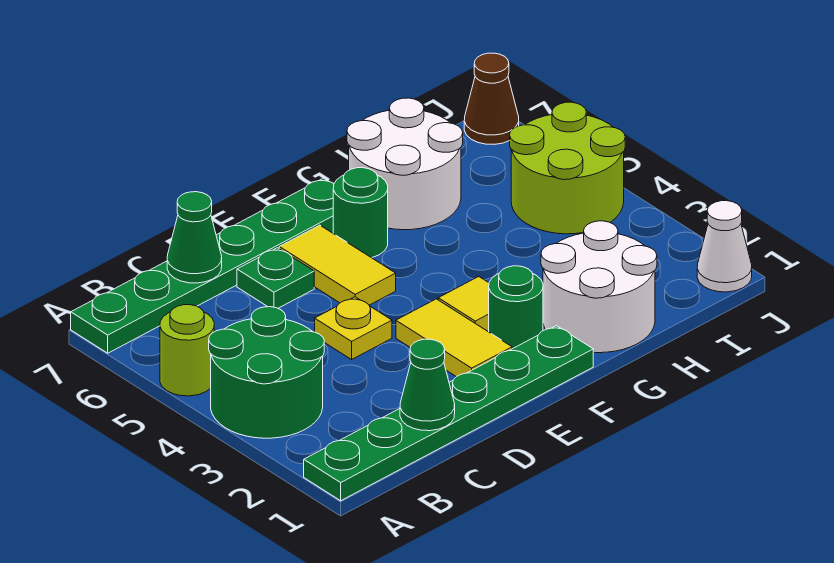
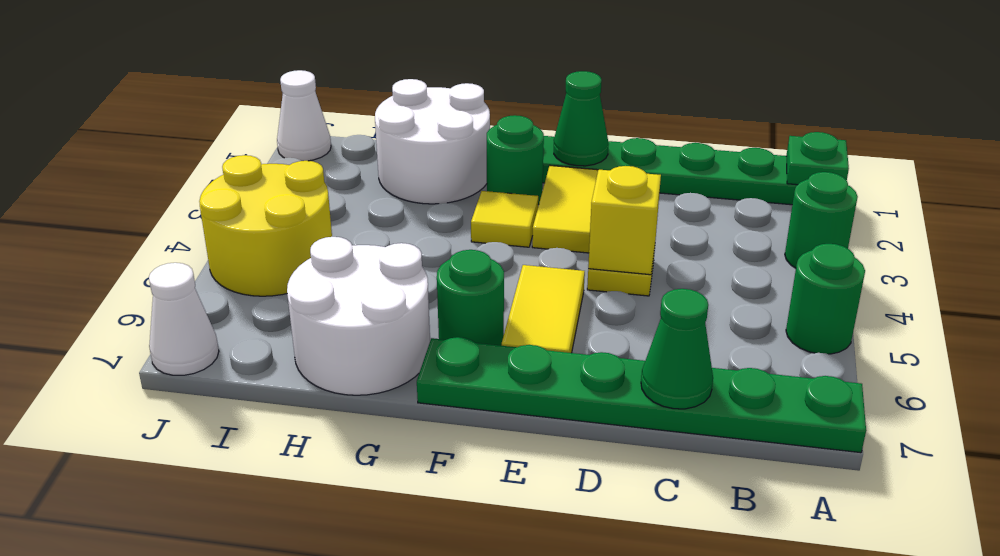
green 2x2 round brick [209,307,324,438] -> green 1x1 round brick [785,172,858,268]
lime 1x1 round brick [160,305,214,396] -> green 1x1 round brick [786,244,865,354]
green 1x1 cone [400,339,455,431] -> green 1x1 cone moved to [554,71,609,166]
none -> yellow 1x1 brick [588,166,661,275]
green 1x1 plate [237,248,314,308] -> green 1x1 plate moved to [786,132,849,185]
lime 2x2 round brick [510,102,625,234] -> yellow 2x2 round brick [199,155,332,296]
brown 1x1 cone [464,53,519,144] -> white 1x1 cone [149,263,219,375]

